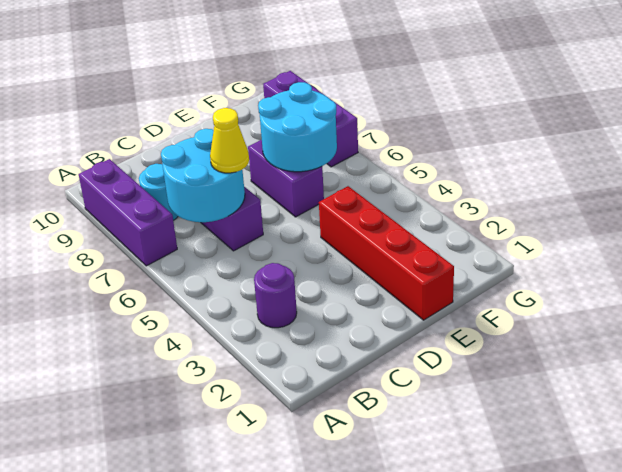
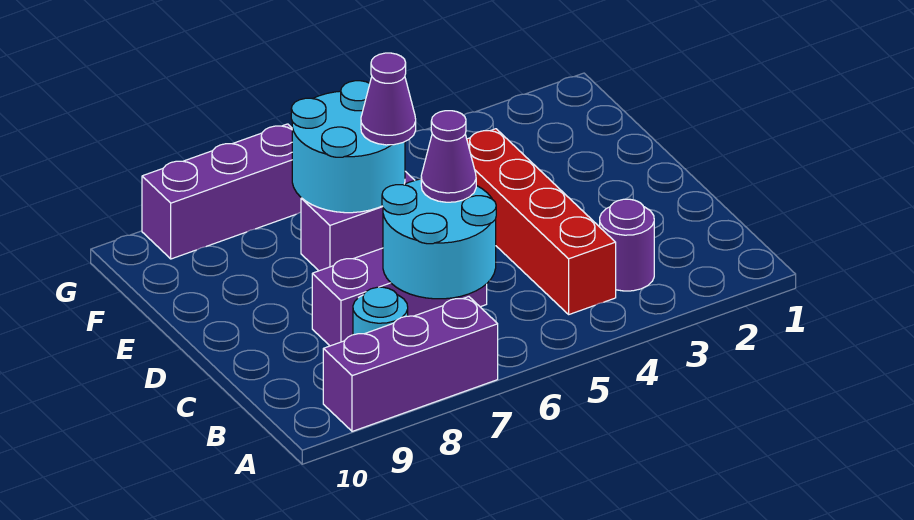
yellow 1x1 cone [210,108,249,173] -> purple 1x1 cone [421,111,476,202]
red 1x4 brick [319,186,454,320] -> red 1x4 brick turned to [467,129,616,314]
none -> purple 1x1 cone [361,53,416,145]

